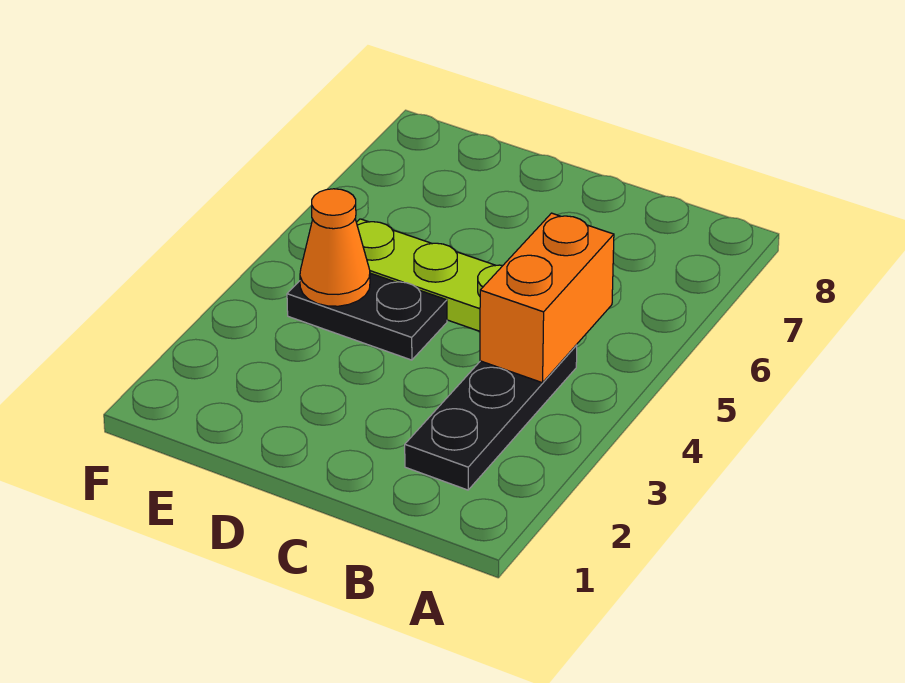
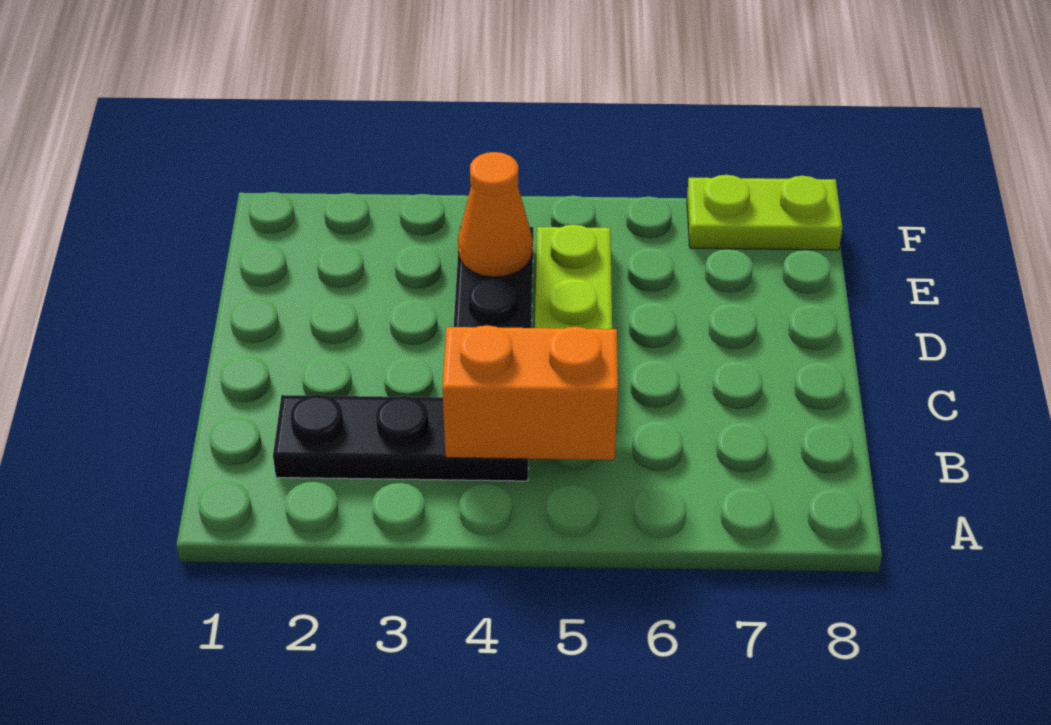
none -> lime 1x2 plate [687,175,842,250]

